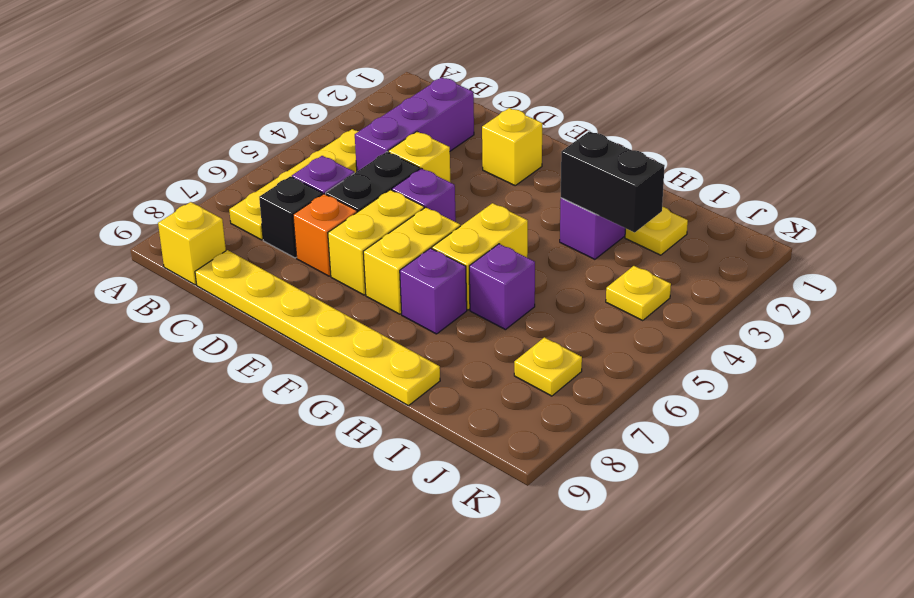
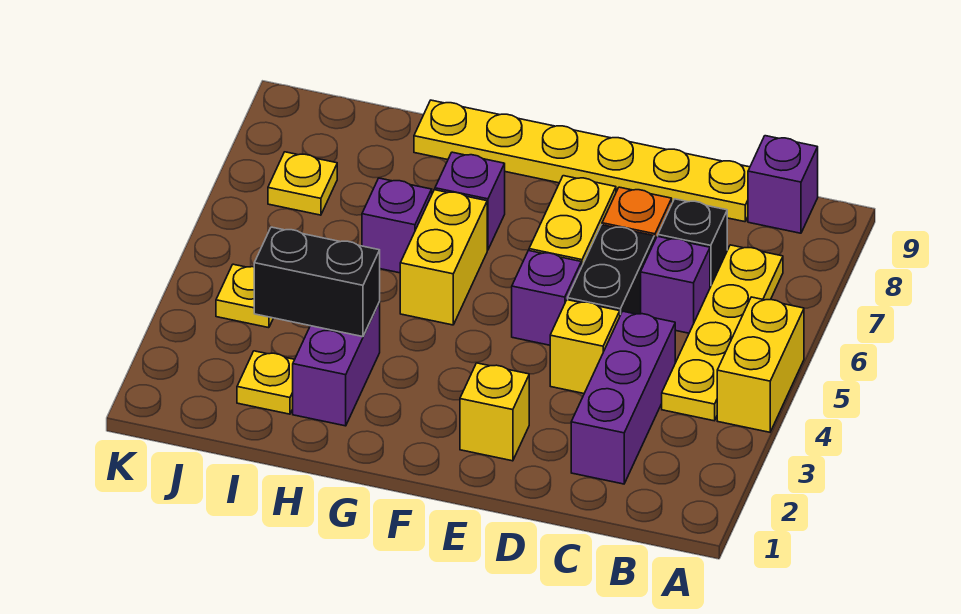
yellow 1x1 brick [158,202,226,285] -> purple 1x1 brick [748,136,818,233]
yellow 1x2 brick [363,207,460,314] -> yellow 1x2 brick moved to [717,297,804,432]

